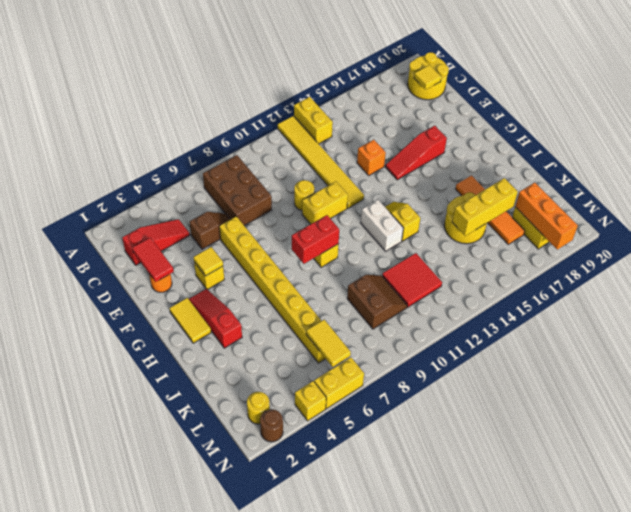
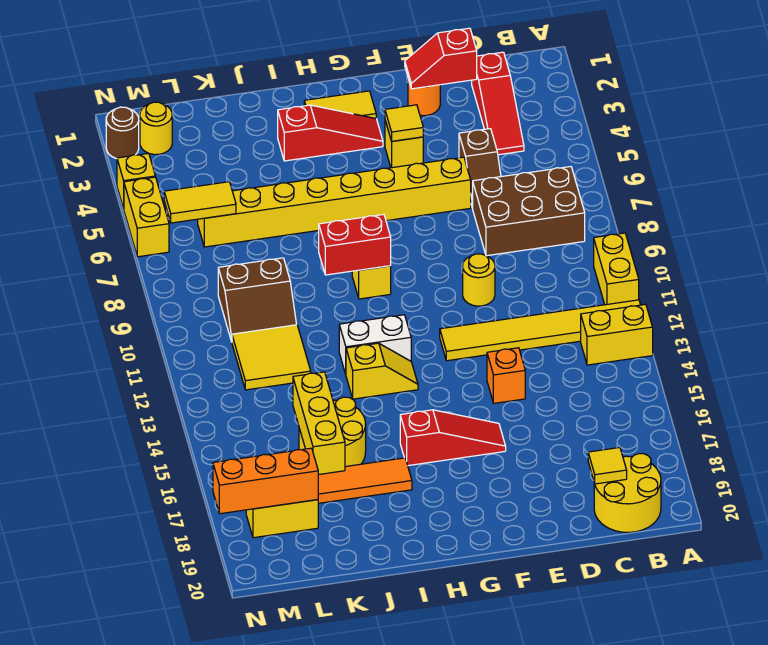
red 1x2 tile [132,238,174,282] -> red 1x2 slope [405,28,477,89]
yellow 1x2 brick [302,182,348,224] -> yellow 1x2 brick moved to [594,233,639,305]
red 1x3 slope [386,126,447,180] -> red 1x3 slope turned to [400,410,506,466]
red 1x2 brick [292,215,339,264] -> red 1x2 brick turned to [319,214,391,275]
red 2x2 tile [382,253,442,307] -> yellow 2x2 tile [232,325,311,390]

